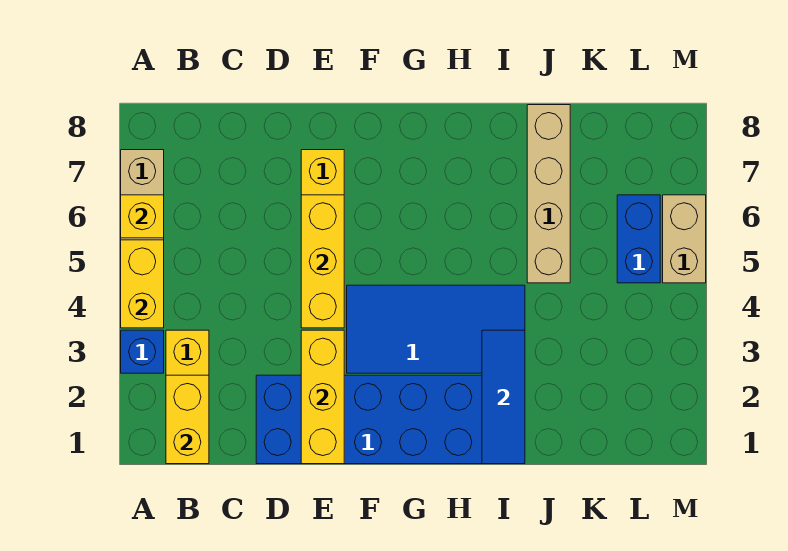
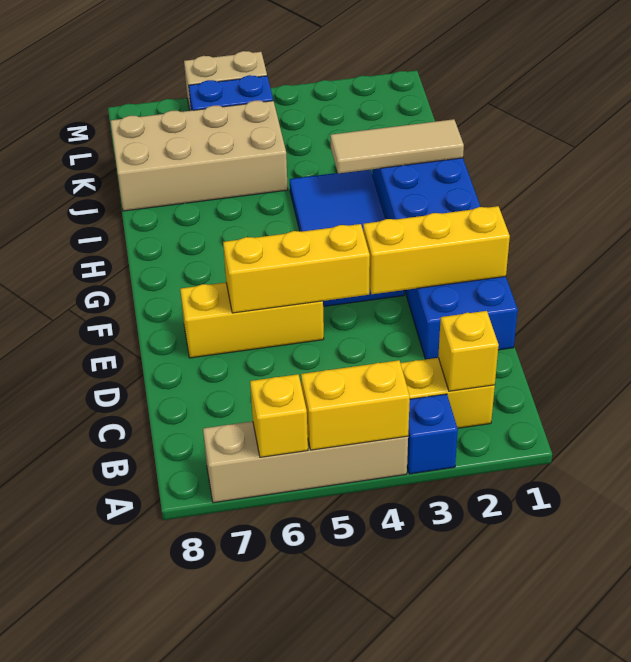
yellow 1x2 brick [166,375,209,464] -> yellow 1x1 brick [438,311,499,391]
blue 1x3 tile [482,330,525,464] -> tan 1x3 tile [331,119,464,174]
tan 1x4 brick [527,105,570,283] -> tan 2x4 brick [111,101,288,211]

